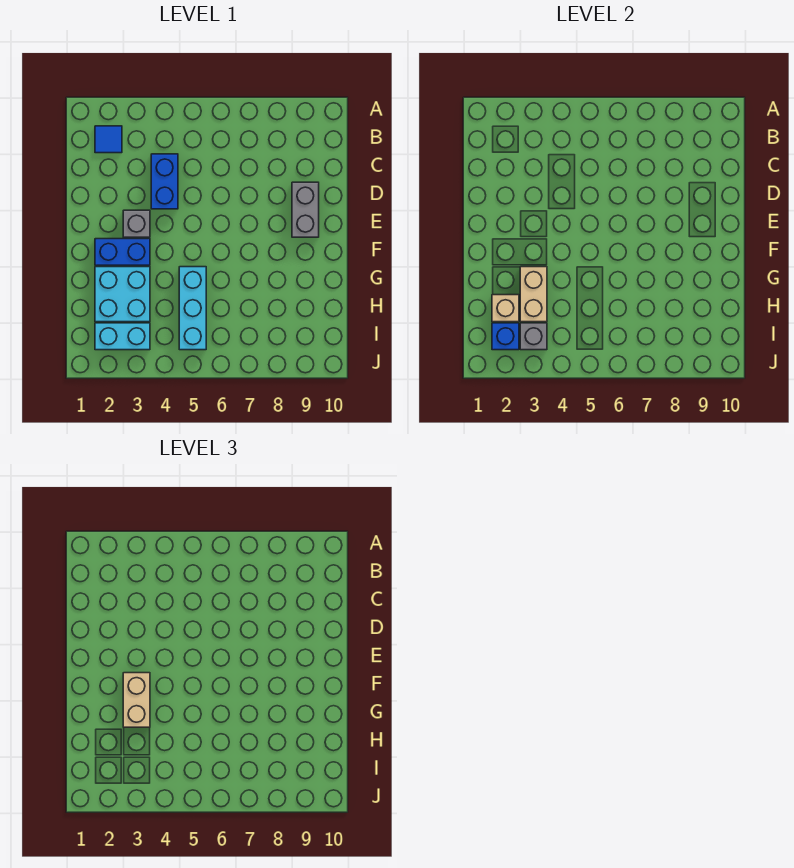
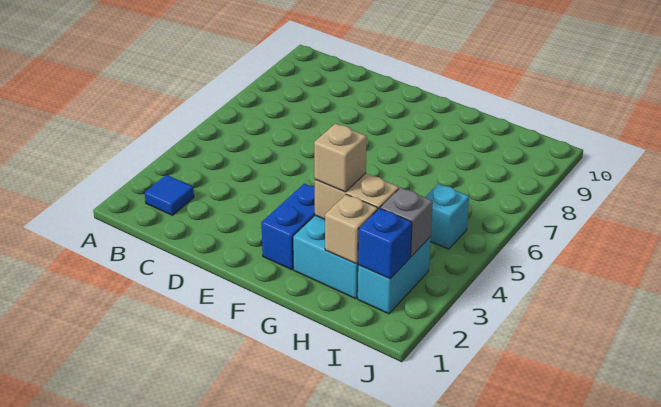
blue 1x2 brick [151,154,178,209] -> none
grey 1x2 brick [292,182,319,237] -> none
grey 1x1 brick [123,210,150,237] -> none
tan 1x2 brick [123,673,150,727] -> tan 1x1 brick [314,124,367,192]
cyan 1x3 brick [179,267,206,350] -> cyan 1x1 brick [425,184,469,249]

